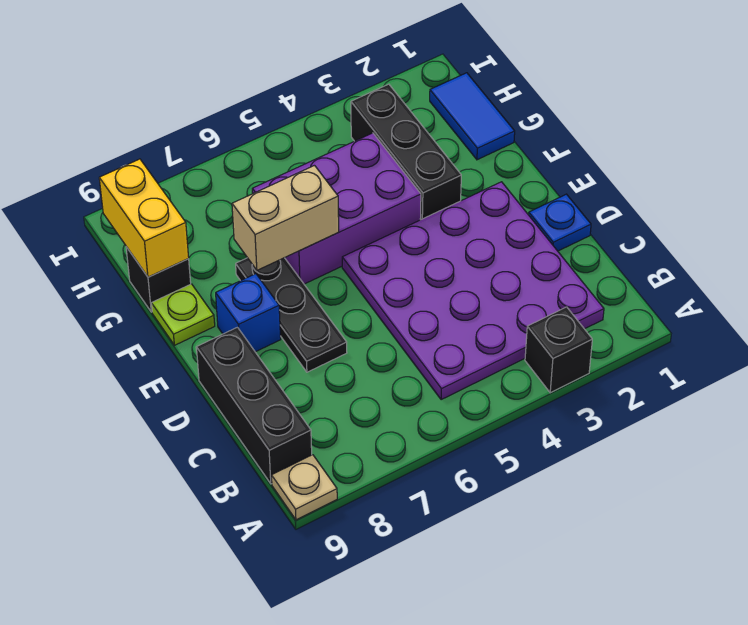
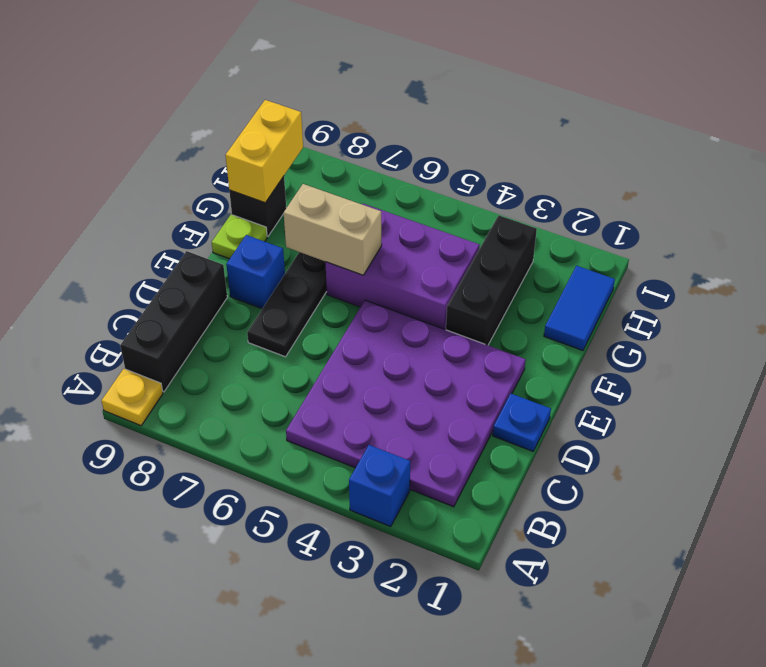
black 1x1 brick [525,307,592,393] -> blue 1x1 brick [349,445,410,526]
tan 1x1 plate [272,455,337,520] -> yellow 1x1 plate [102,369,163,426]

